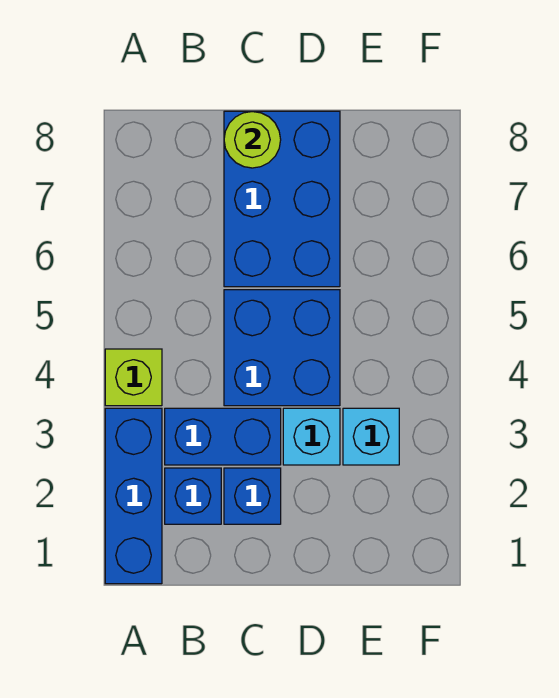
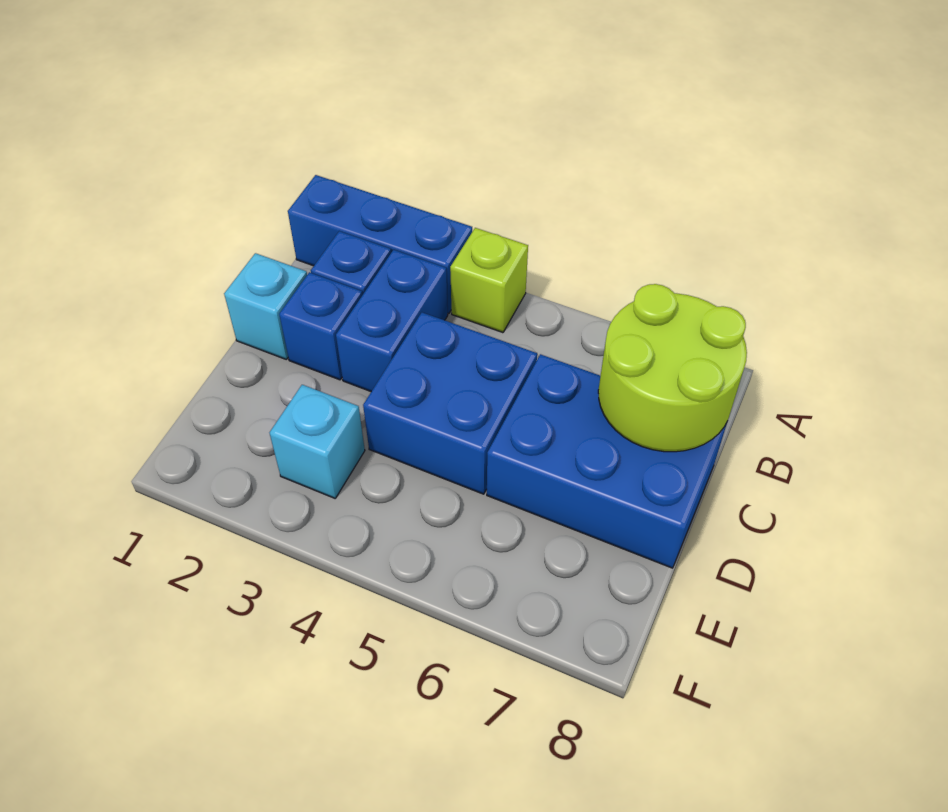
lime 1x1 round brick [224,112,281,168] -> lime 2x2 round brick [598,284,747,452]
cyan 1x1 brick [283,408,340,465] -> cyan 1x1 brick moved to [224,253,307,359]

